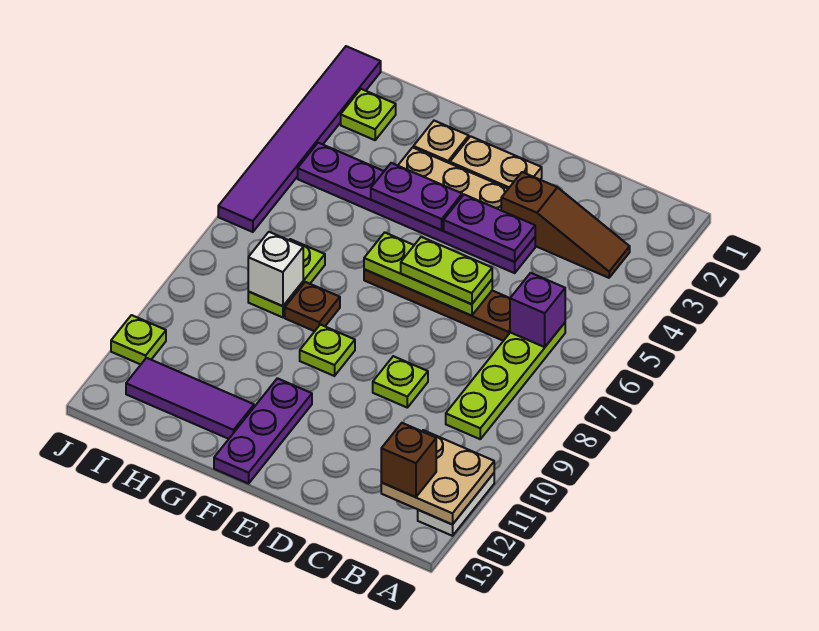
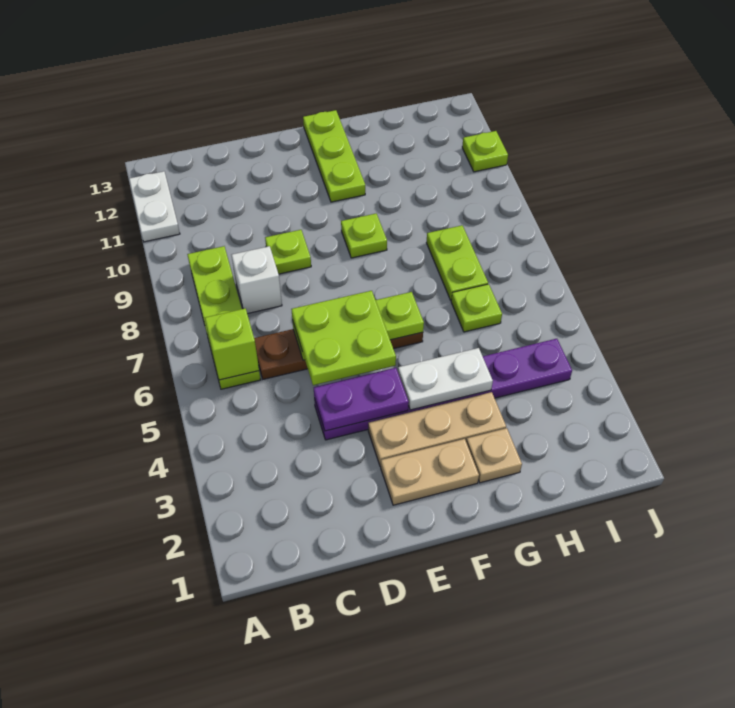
tan 2x2 plate [381,430,494,525] -> none
brown 1x3 slope [501,172,630,278] -> none
purple 1x1 brick [510,273,565,347] -> lime 1x1 brick [205,308,259,380]
brown 1x1 brick [381,423,436,497] -> none
lime 1x2 plate [401,237,492,304] -> lime 2x2 plate [291,291,396,385]
purple 1x2 plate [371,163,462,230] -> white 1x2 plate [398,348,493,410]
purple 1x3 plate [214,378,312,484] -> lime 1x3 plate [303,110,365,202]
brown 1x1 plate [285,282,340,331] -> none
purple 1x3 tile [126,358,254,439] -> none
white 1x1 brick [248,232,303,306] -> white 1x1 brick moved to [232,246,282,314]
lime 1x1 plate [341,89,396,140] -> lime 1x1 plate moved to [451,284,502,332]
purple 1x6 tile [218,46,381,232] -> none

